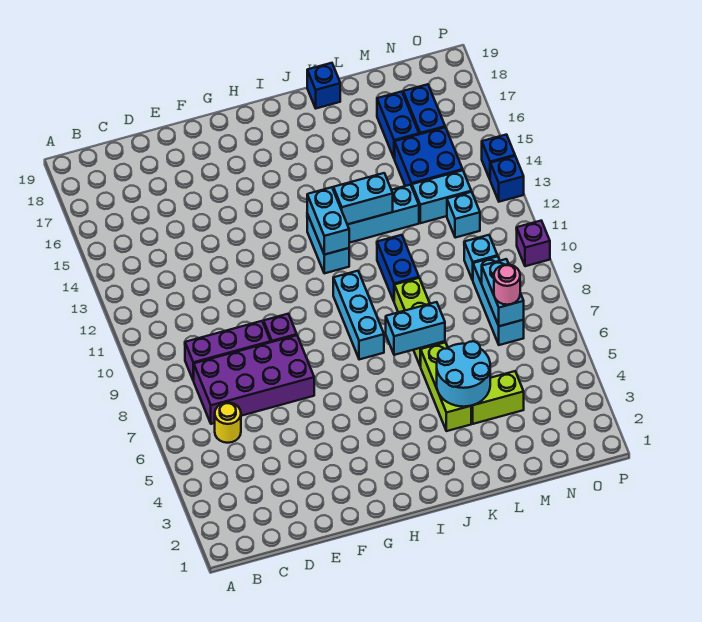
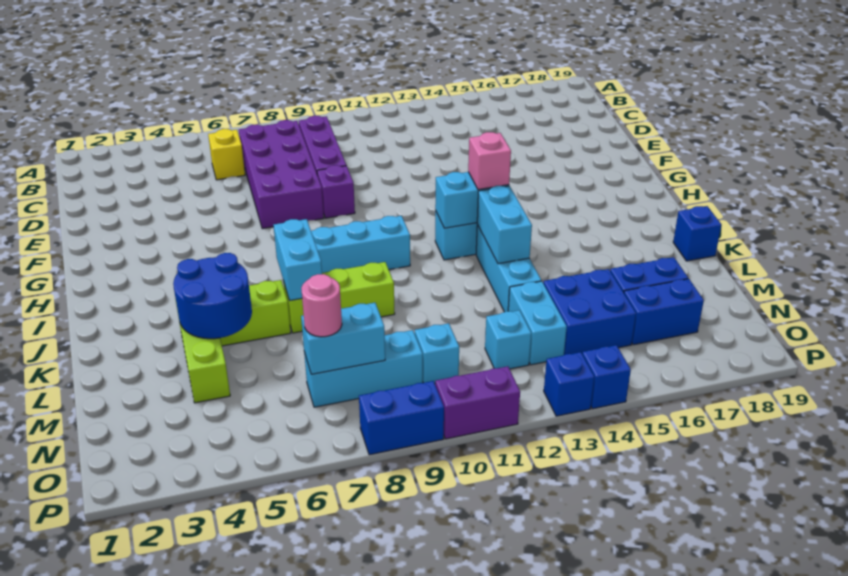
yellow 1x1 round brick [215,403,241,443] -> yellow 1x1 brick [208,129,245,180]
none -> pink 1x1 brick [468,132,511,190]
cyan 2x2 round brick [437,341,490,407] -> blue 2x2 round brick [173,253,252,339]
blue 1x2 brick [377,235,419,301] -> blue 1x2 brick moved to [359,381,444,455]
purple 1x1 brick [517,221,550,266] -> purple 1x2 brick [435,366,520,439]

